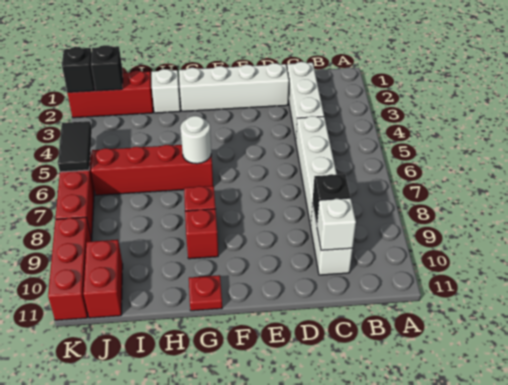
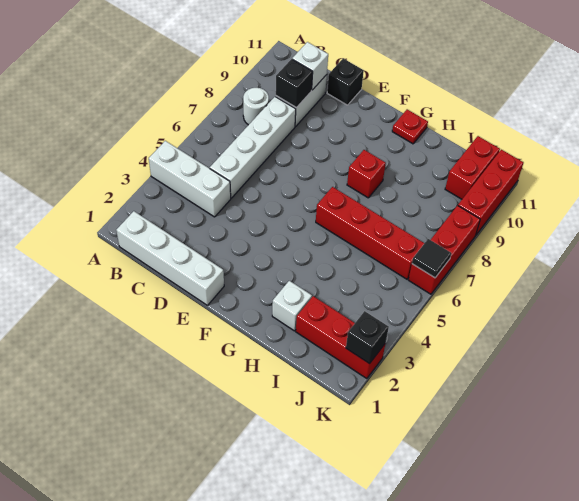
white 1x3 brick [287,62,324,141] -> white 1x3 brick turned to [149,141,231,217]
white 1x4 brick [179,63,289,111] -> white 1x4 brick moved to [116,211,224,305]
white 1x1 round brick [180,116,211,164] -> white 1x1 round brick moved to [243,88,269,125]
red 1x1 brick [185,209,218,259] -> none
black 1x1 brick [91,45,123,91] -> black 1x1 brick moved to [327,58,364,105]
black 1x2 tile [58,121,92,172] -> black 1x1 tile [412,239,451,278]

